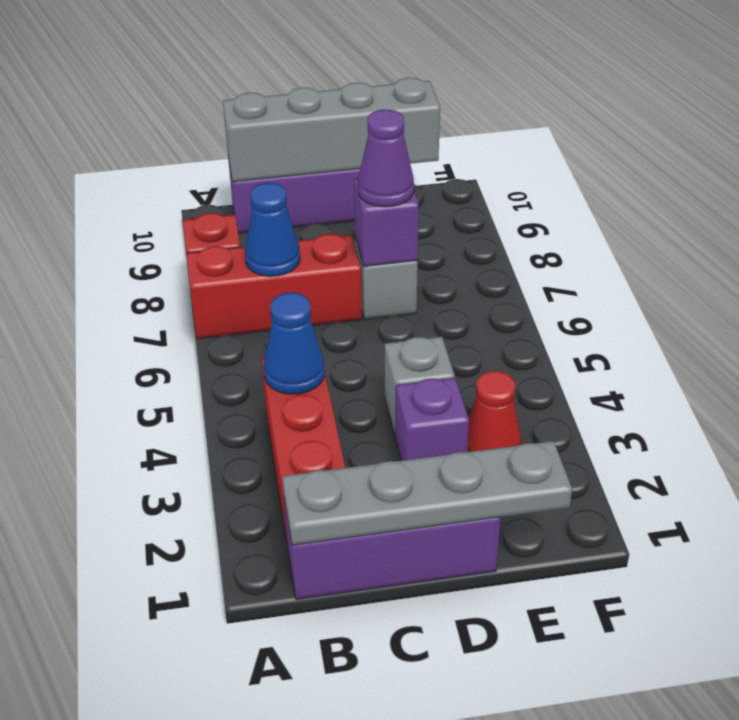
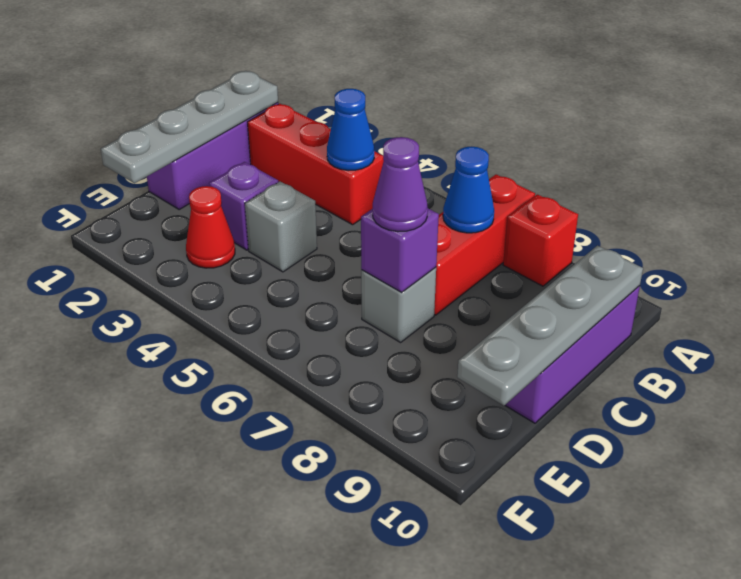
grey 1x4 brick [223,78,440,182] -> grey 1x4 plate [457,246,643,405]

